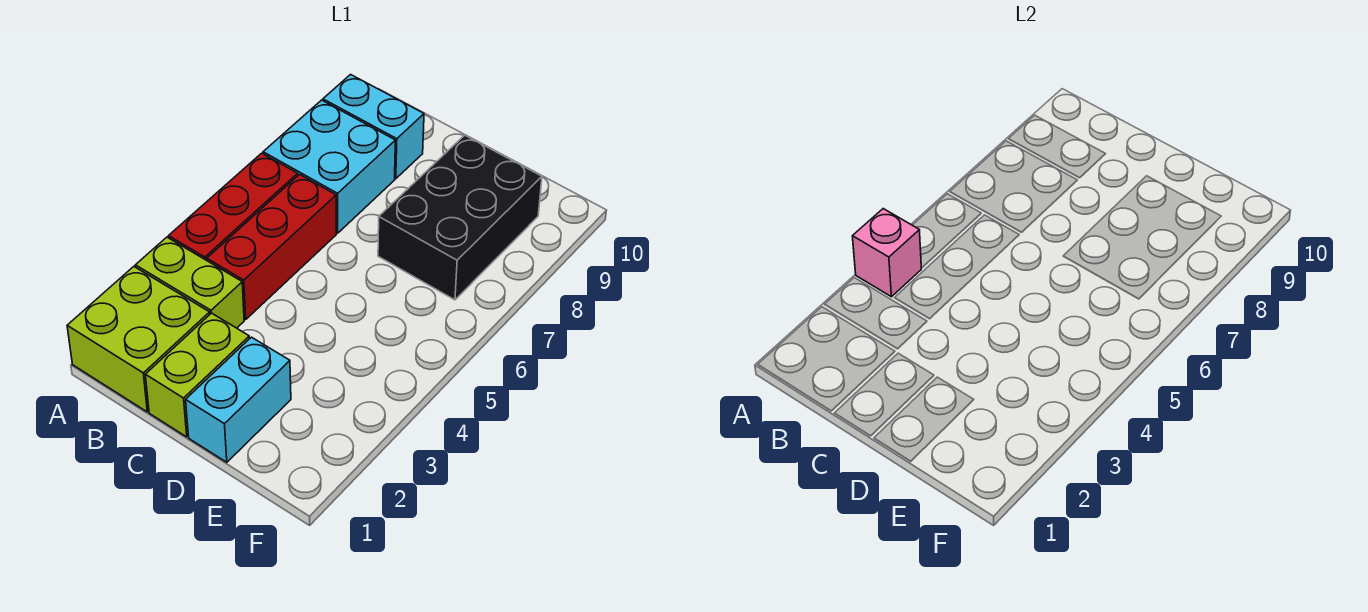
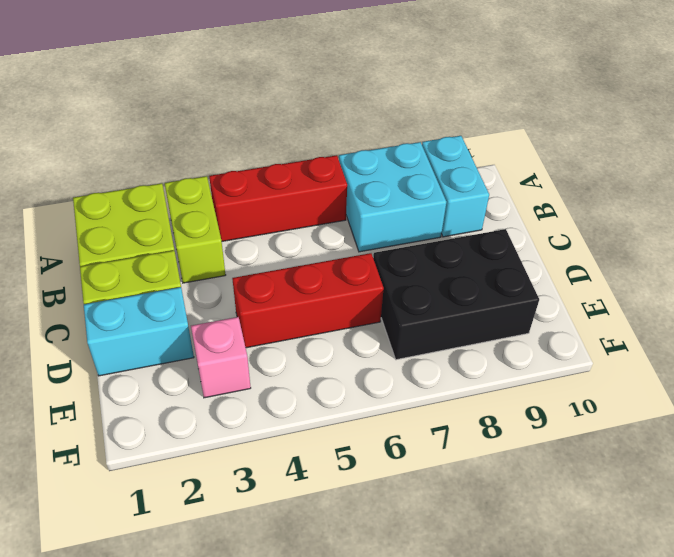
pink 1x1 brick [852,209,921,297] -> pink 1x1 brick moved to [191,317,251,398]
red 1x3 brick [207,174,336,320] -> red 1x3 brick moved to [232,253,384,348]

